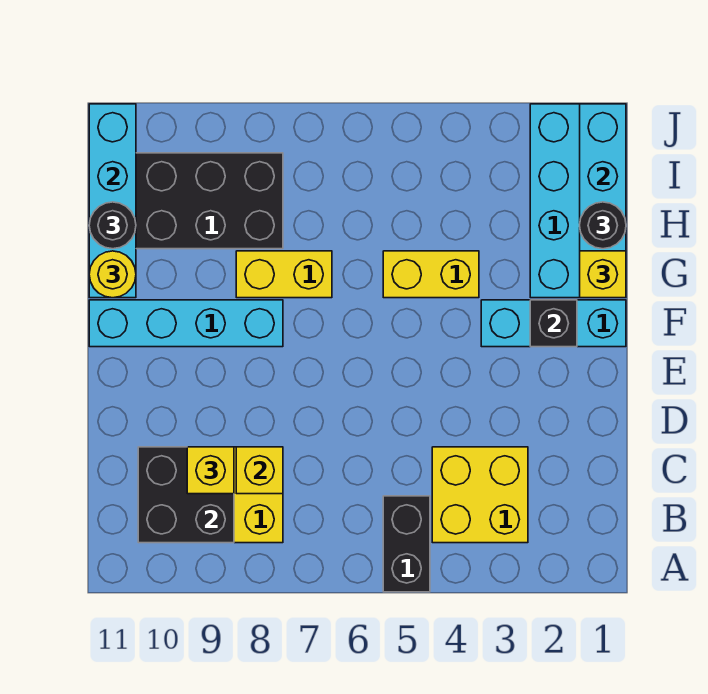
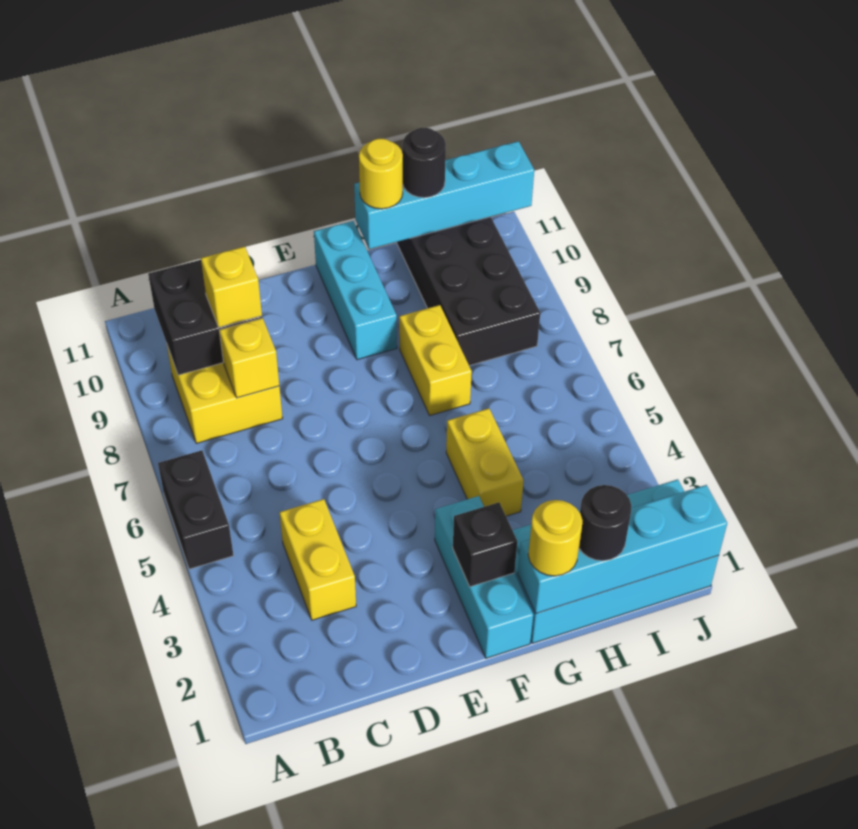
black 1x2 brick [383,496,430,592] -> black 1x2 brick turned to [158,450,234,569]
yellow 2x2 brick [432,447,528,543] -> yellow 1x2 brick [279,499,356,620]
cyan 1x4 brick [89,300,283,347] -> cyan 1x3 brick [314,221,397,360]
yellow 1x1 brick [580,251,626,298] -> yellow 1x1 round brick [528,500,582,576]

